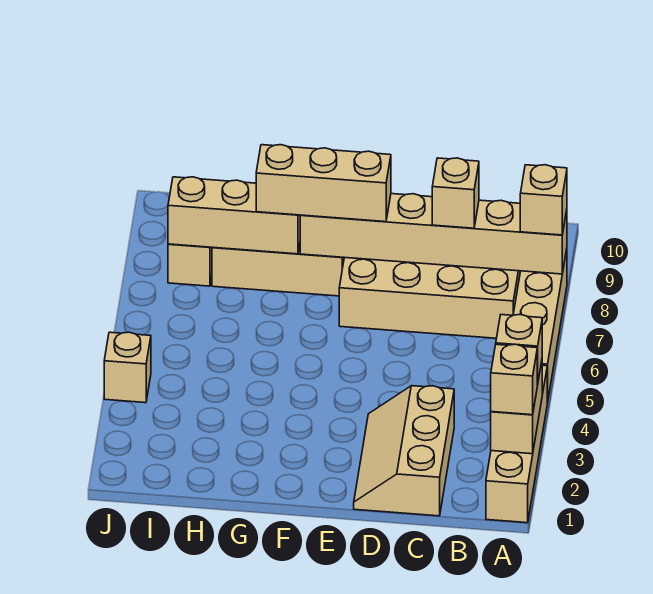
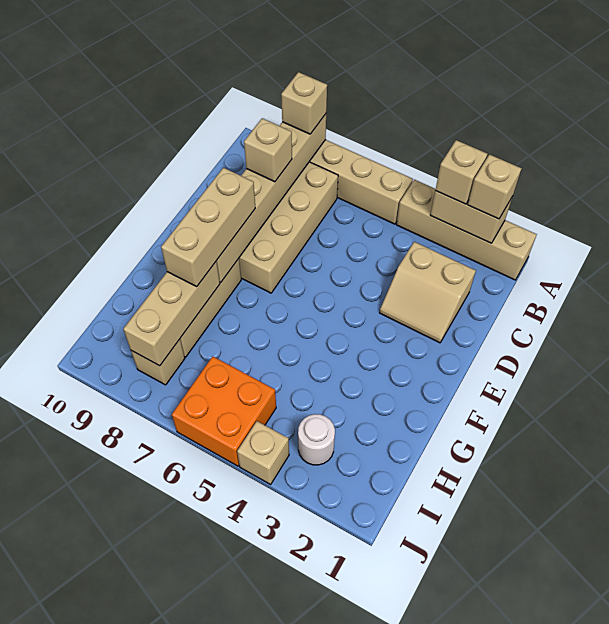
tan 2x3 slope [354,386,454,516] -> tan 2x2 slope [380,242,476,343]
none -> white 1x1 round brick [298,414,335,465]
none -> orange 2x2 brick [172,356,276,466]

